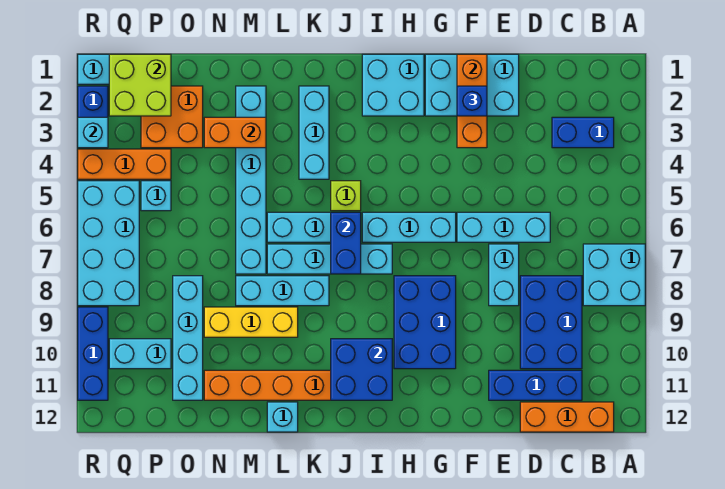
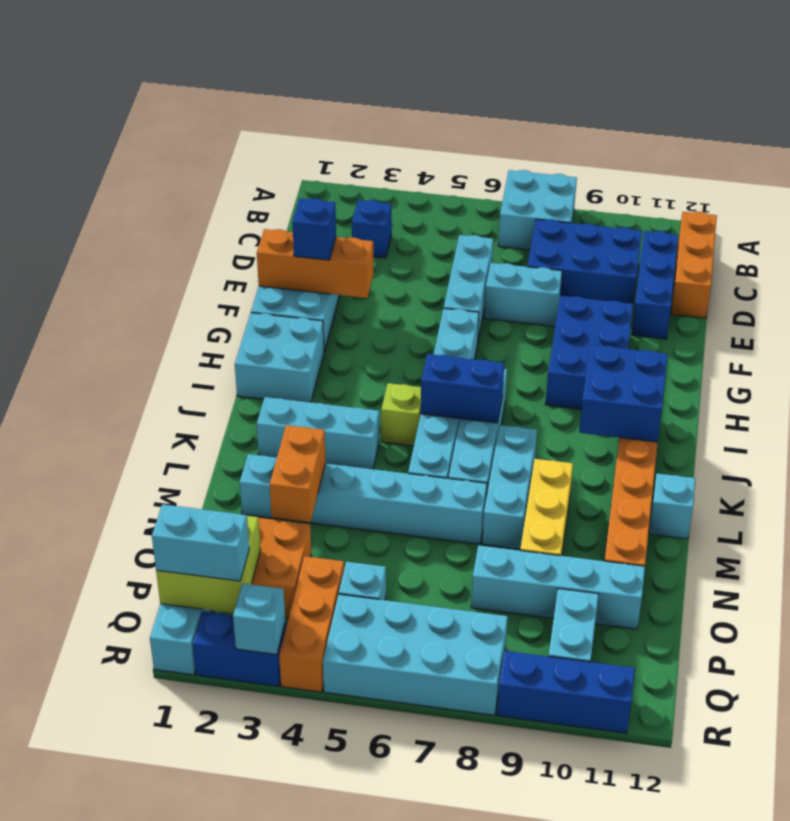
blue 1x2 brick [552,117,614,148] -> blue 1x1 brick [352,200,391,258]
blue 2x3 brick [394,276,456,369] -> blue 2x3 brick turned to [545,296,633,409]
none -> cyan 1x2 brick [152,504,249,581]

